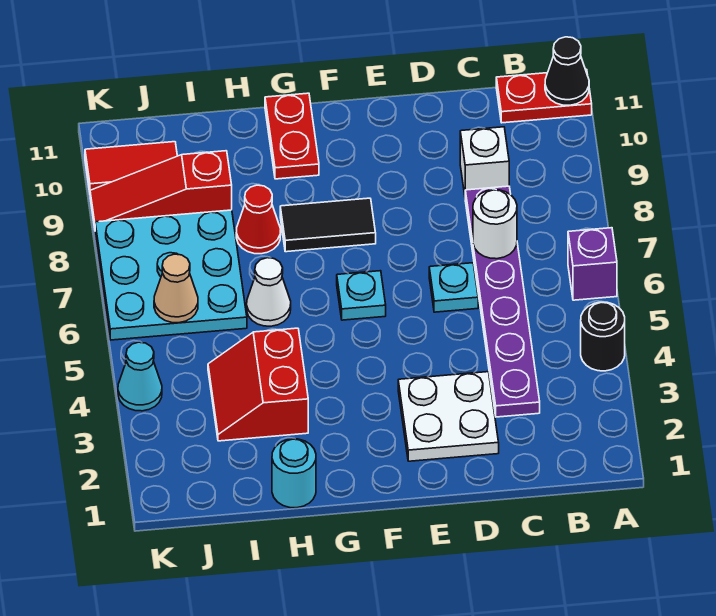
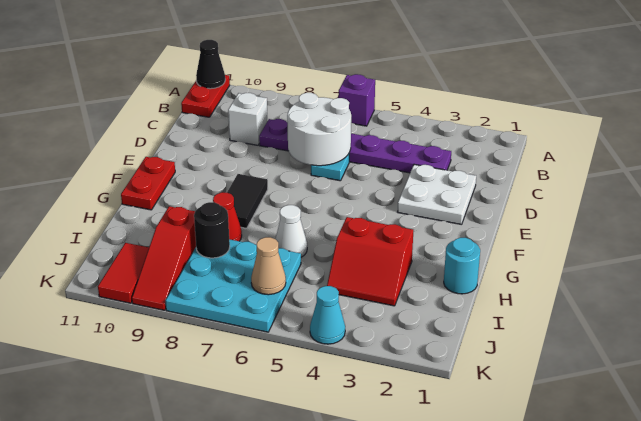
black 1x1 round brick [581,302,625,371] -> black 1x1 round brick moved to [194,202,230,258]
white 1x1 round brick [473,190,517,259] -> white 2x2 round brick [287,93,351,166]
cyan 1x1 plate [337,271,386,320] -> none
red 1x2 plate [265,93,319,179] -> red 1x2 plate turned to [121,157,175,210]

